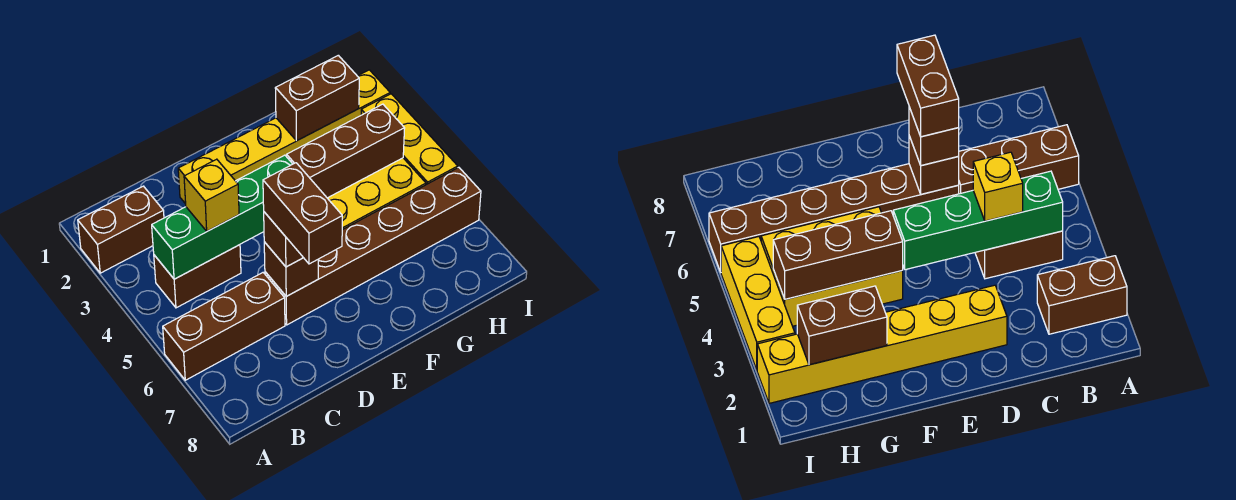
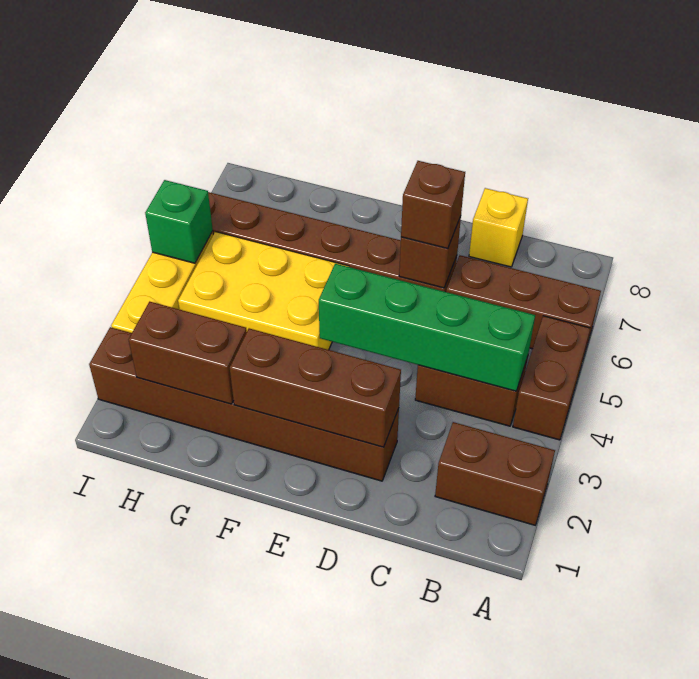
yellow 1x1 brick [184,159,239,231] -> yellow 1x1 brick moved to [469,188,528,267]
yellow 1x6 brick [178,70,390,204] -> brown 1x6 brick [89,327,399,481]
brown 1x2 brick [263,163,342,264] -> brown 1x2 brick moved to [513,316,590,440]
brown 1x3 brick [287,104,405,198] -> brown 1x3 brick moved to [230,328,401,447]
none -> green 1x1 brick [145,180,213,263]

